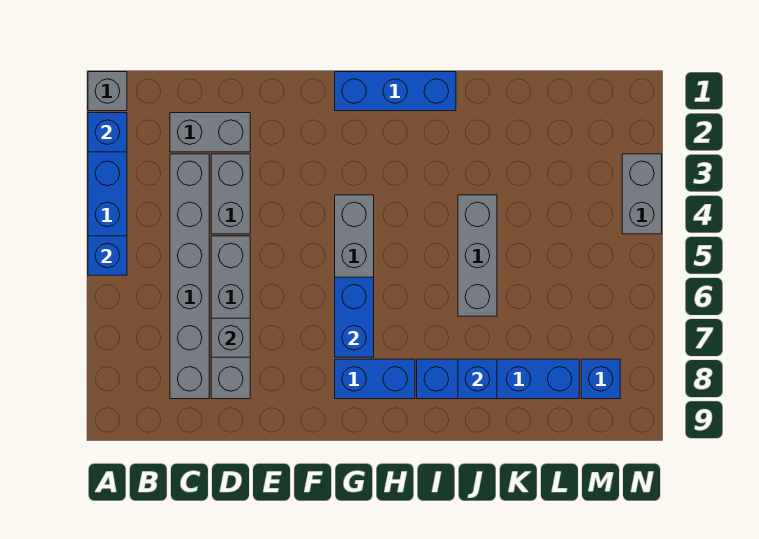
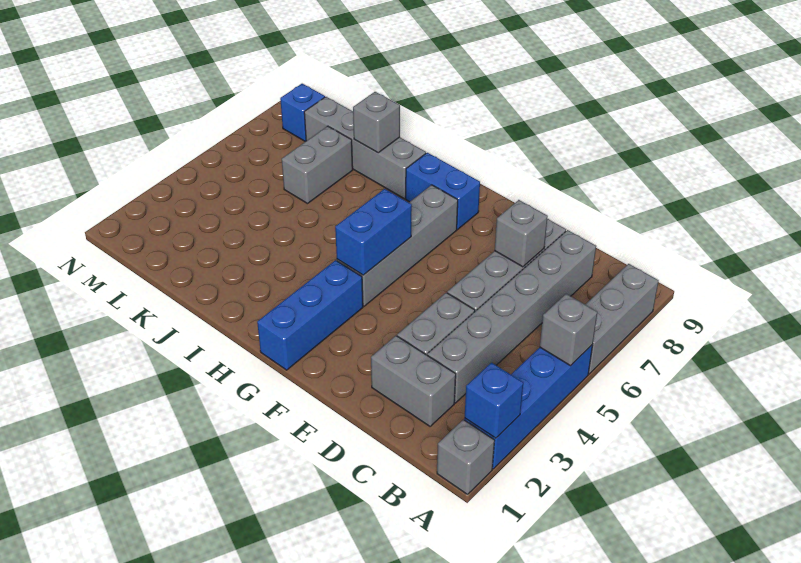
blue 1x1 brick [88,236,127,275] -> grey 1x1 brick [540,294,597,366]
blue 1x3 brick [335,72,456,111] -> blue 1x3 brick turned to [257,260,363,370]
blue 1x2 brick [335,277,374,357] -> blue 1x2 brick moved to [335,189,412,275]
blue 1x4 brick [417,359,579,399] -> grey 1x4 brick [304,97,426,199]
grey 1x3 brick [458,195,497,316] -> grey 1x3 brick moved to [585,264,659,374]
blue 1x1 brick [458,359,497,399] -> grey 1x1 brick [353,92,400,153]
grey 1x2 brick [622,154,662,234] -> grey 1x2 brick moved to [282,126,353,204]

